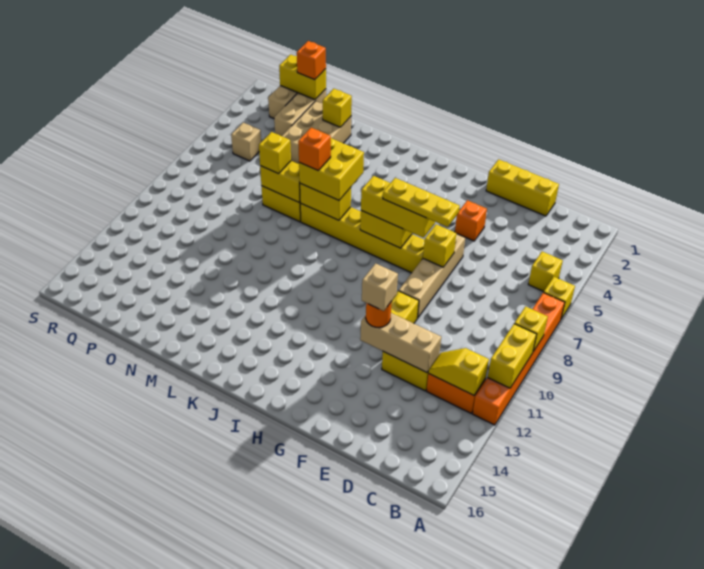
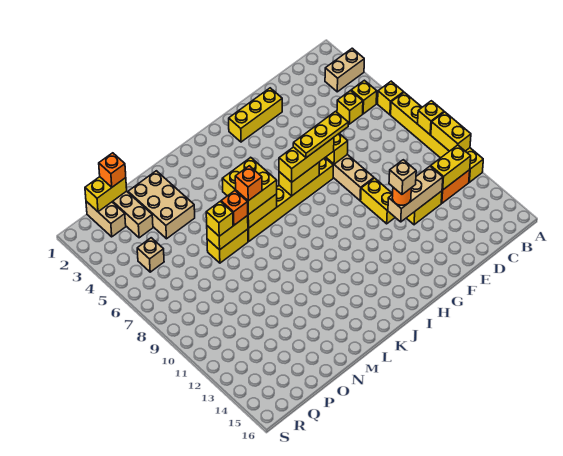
none -> tan 1x2 brick [325,48,364,92]
orange 1x6 brick [473,293,565,425] -> yellow 1x6 brick [391,92,483,182]
yellow 1x2 slope [428,348,489,395] -> yellow 1x2 brick [431,145,471,190]
yellow 1x3 brick [486,159,559,216] -> yellow 1x3 brick moved to [229,88,282,142]
orange 1x1 brick [455,200,487,241] -> orange 1x1 brick moved to [221,191,248,225]
yellow 1x1 brick [323,89,352,127] -> yellow 1x1 brick moved to [337,91,363,124]

